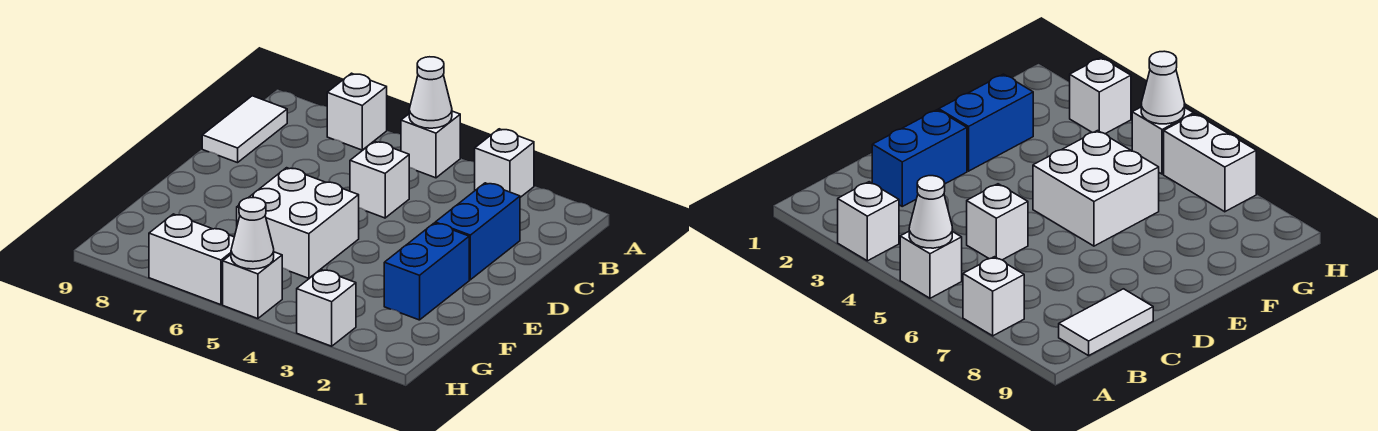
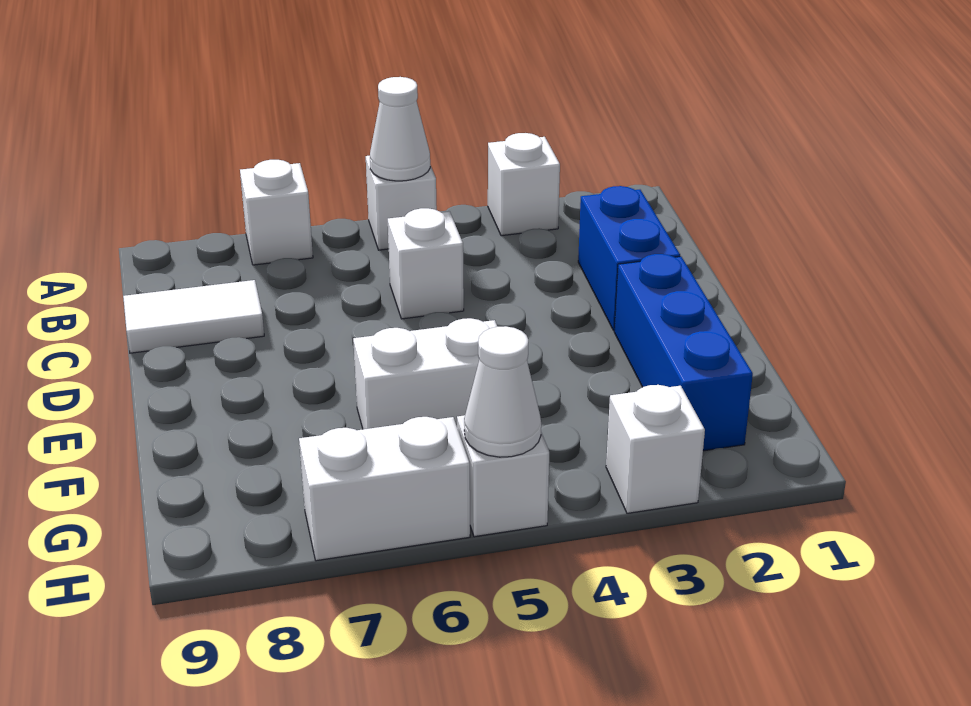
white 1x2 tile [202,96,287,163] -> white 1x2 tile turned to [123,280,264,353]
blue 1x2 brick [384,223,469,320] -> blue 1x3 brick [614,254,753,451]
white 2x2 brick [237,168,359,278] -> white 1x2 brick [353,318,497,429]

